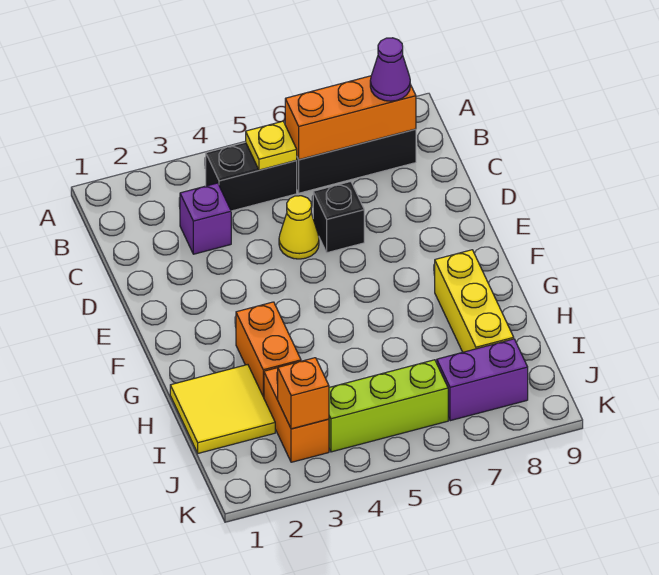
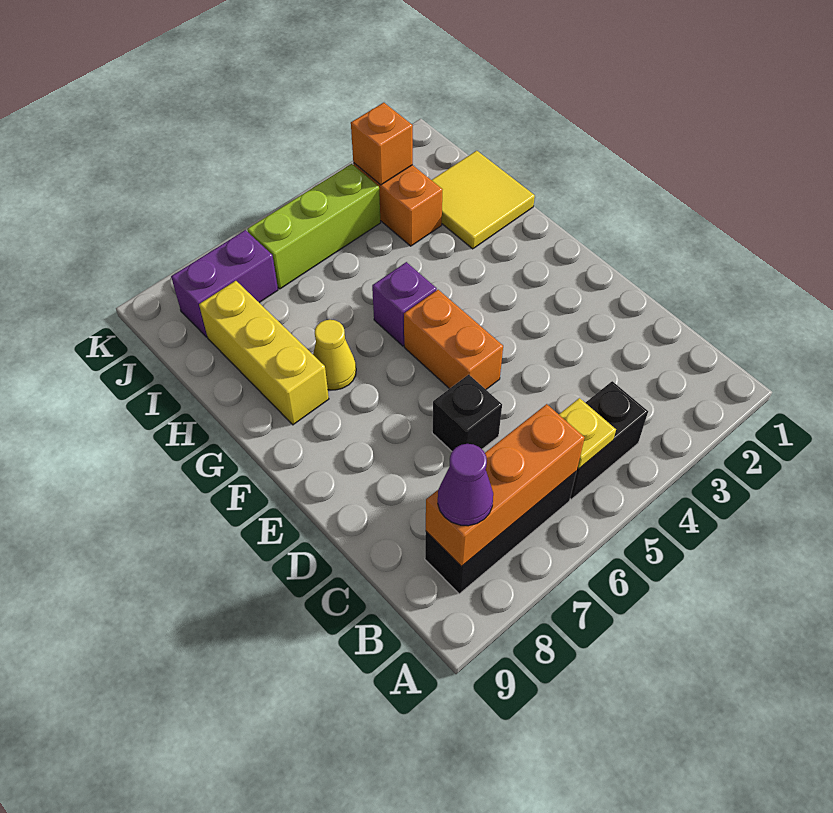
purple 1x1 brick [180,183,231,254] -> purple 1x1 brick moved to [372,262,437,346]
yellow 1x1 cone [279,196,319,259] -> yellow 1x1 cone moved to [313,320,356,390]
orange 1x2 brick [236,302,301,397] -> orange 1x2 brick moved to [404,290,503,389]

